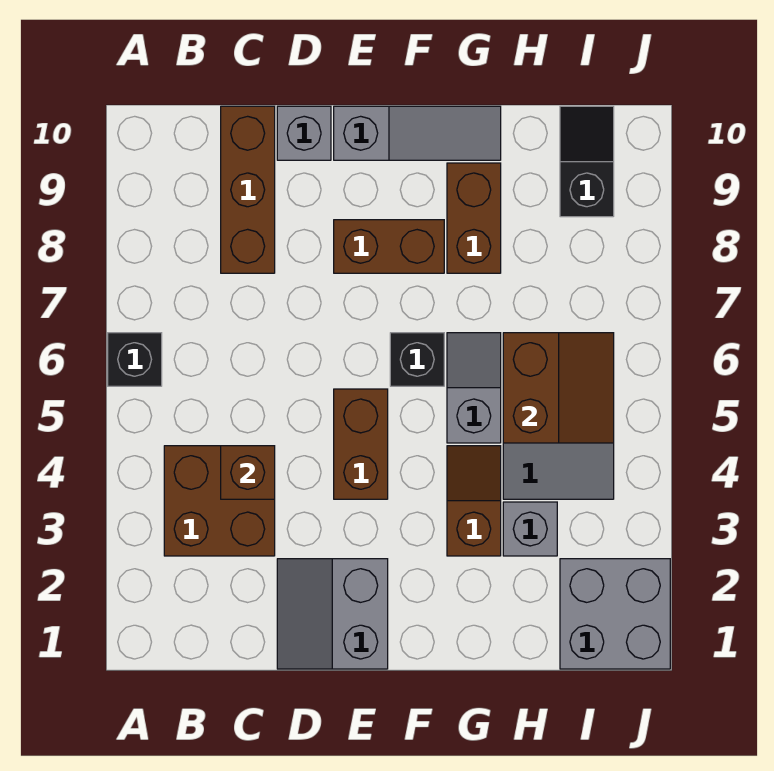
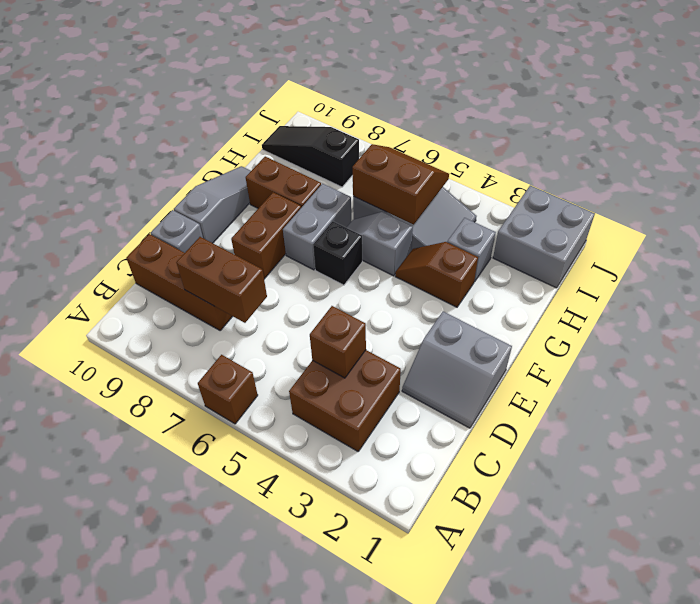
black 1x1 brick [108,333,162,386] -> brown 1x1 brick [198,355,258,424]
brown 1x2 brick [334,389,388,499] -> brown 1x2 brick moved to [176,237,267,323]
none -> grey 1x2 brick [283,184,351,270]
black 1x2 slope [560,106,614,217] -> black 1x3 slope [262,126,359,187]

